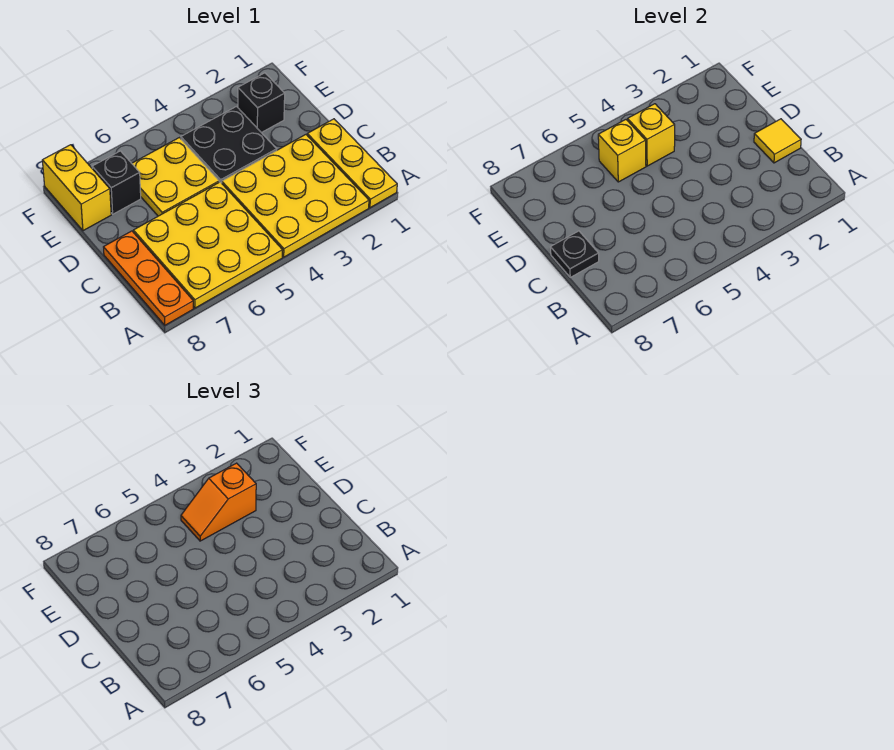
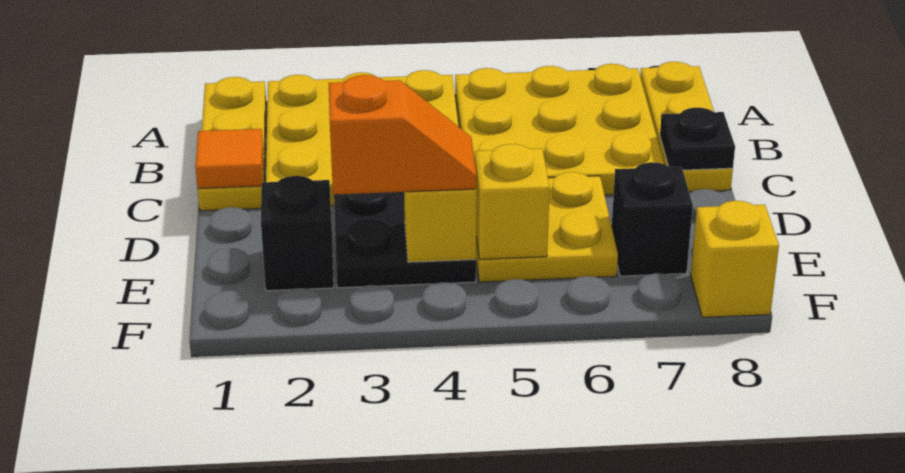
orange 1x3 plate [104,231,194,325] -> yellow 1x3 plate [640,62,733,192]
yellow 1x1 tile [754,119,801,163] -> orange 1x1 tile [195,129,263,189]
yellow 1x2 brick [42,145,111,231] -> yellow 1x1 brick [691,201,779,317]

